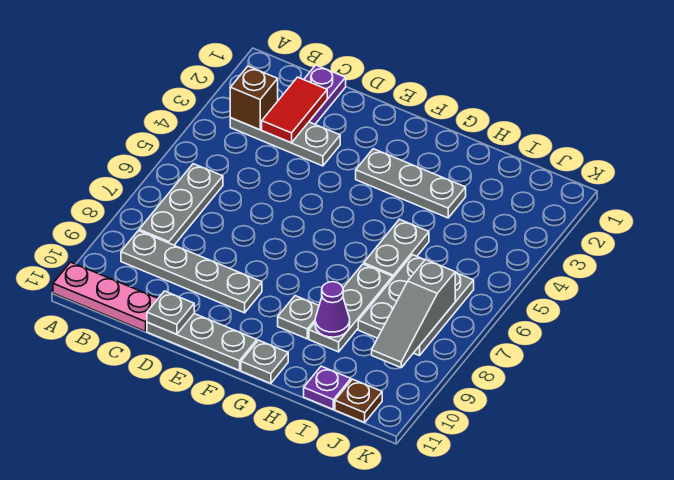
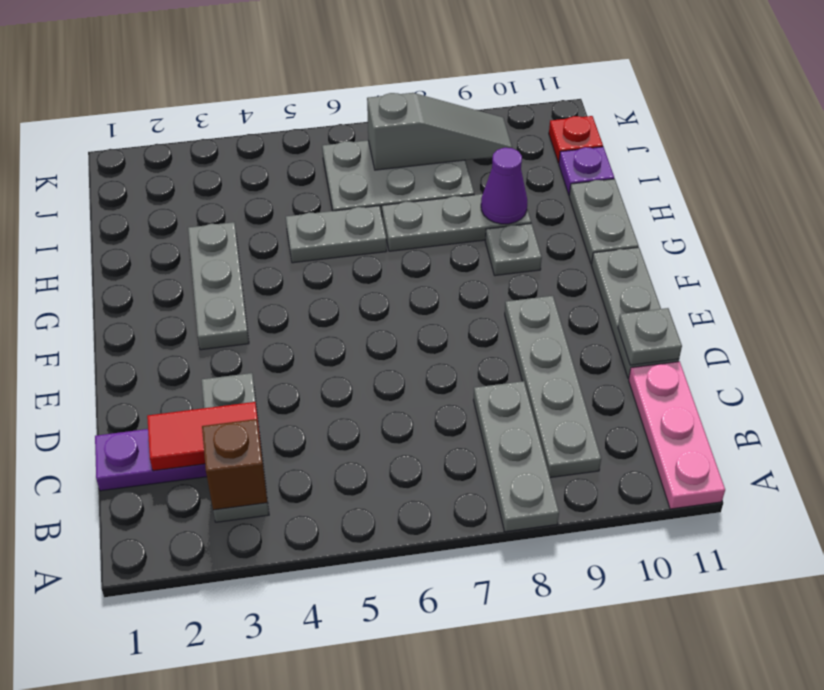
grey 1x3 plate [139,164,223,245] -> grey 1x3 plate turned to [474,381,559,532]
grey 1x1 plate [241,340,288,383] -> grey 1x2 plate [569,179,639,264]
brown 1x1 plate [335,379,382,422] -> red 1x1 plate [549,116,603,163]

